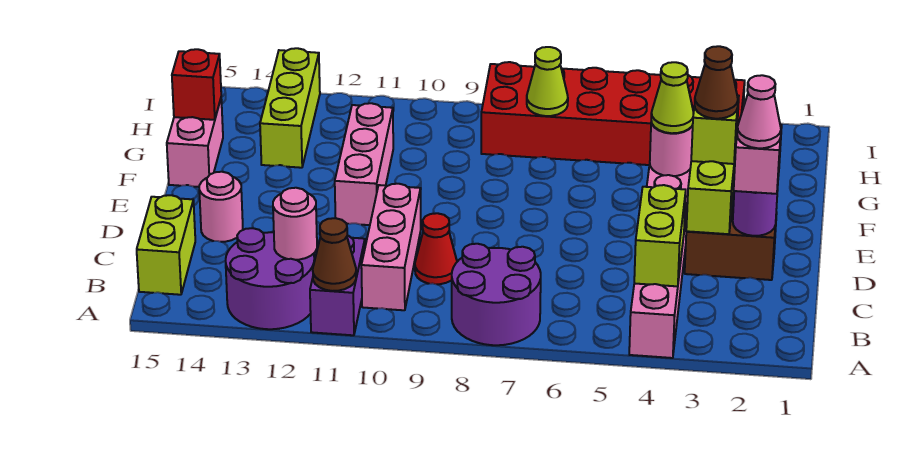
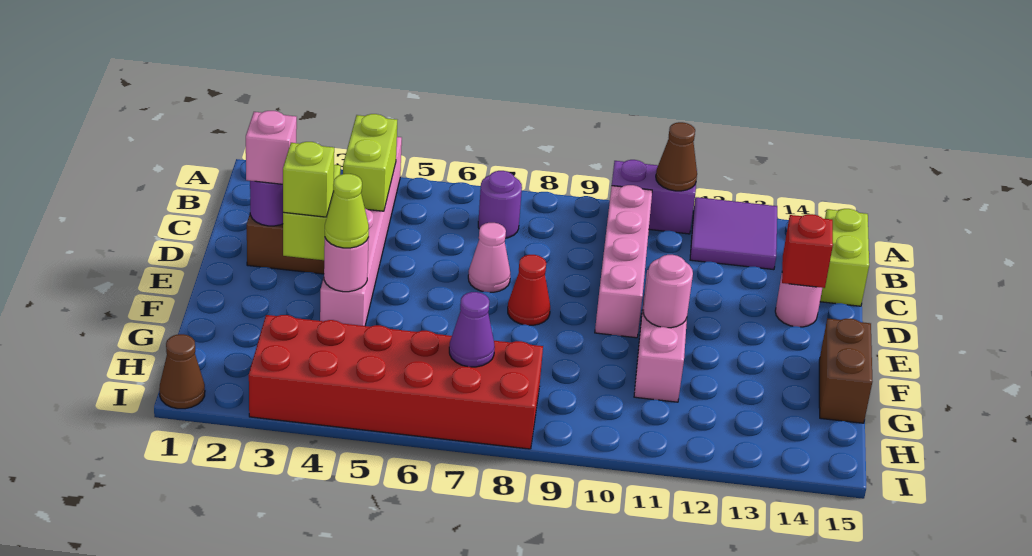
purple 2x2 round brick [452,244,541,345] -> purple 1x1 round brick [478,171,522,238]
purple 1x2 brick [310,236,365,335] -> purple 1x2 brick turned to [612,160,696,234]
purple 2x2 round brick [226,228,314,329] -> purple 2x2 tile [690,197,777,270]
pink 1x3 brick [361,184,421,310] -> pink 1x4 brick [595,185,652,338]
pink 1x1 round brick [273,188,317,260] -> pink 1x1 round brick moved to [643,255,693,328]
red 1x1 cone [415,213,457,284] -> red 1x1 cone moved to [508,255,550,325]
pink 1x1 cone [737,75,781,148] -> pink 1x1 cone moved to [468,223,510,292]
brown 1x1 cone [695,46,738,119] -> brown 1x1 cone moved to [159,334,205,409]
pink 1x2 brick [167,99,223,187] -> brown 1x2 brick [819,318,872,423]
lime 1x3 brick [260,48,320,168] -> none
red 1x1 brick [172,49,221,120] -> red 1x1 brick moved to [782,214,833,288]
lime 1x1 cone [527,47,568,116] -> purple 1x1 cone [449,292,495,367]

